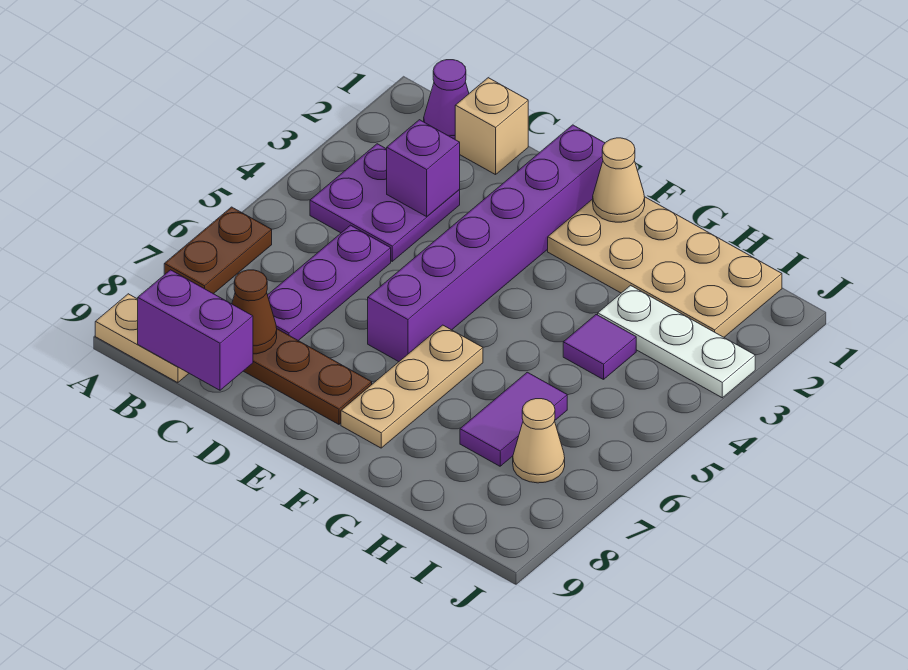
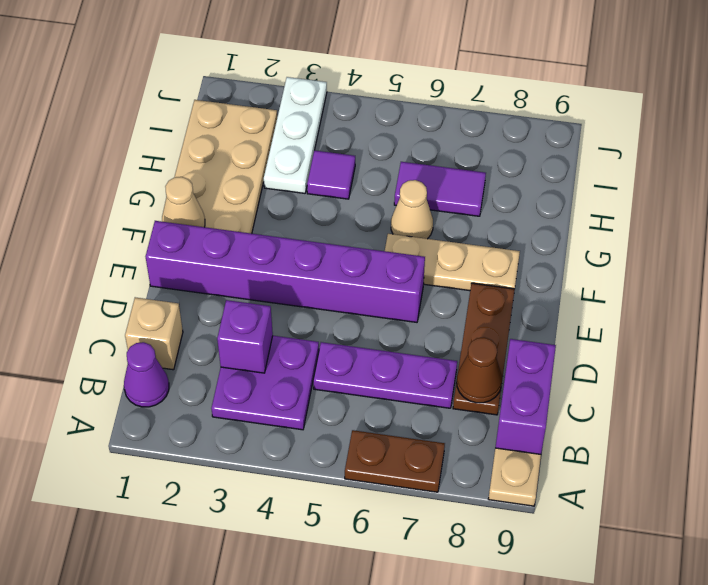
tan 1x1 cone [513,399,565,483] -> tan 1x1 cone moved to [391,180,433,239]

